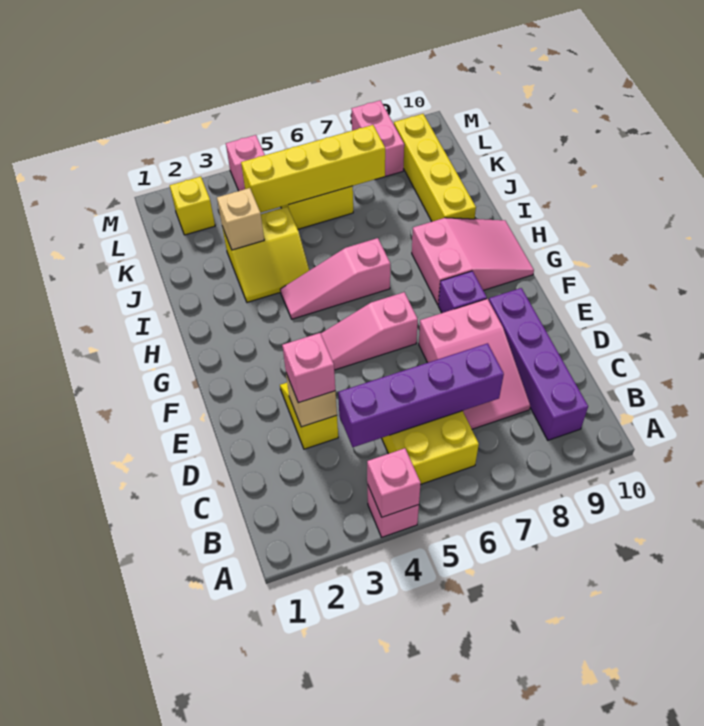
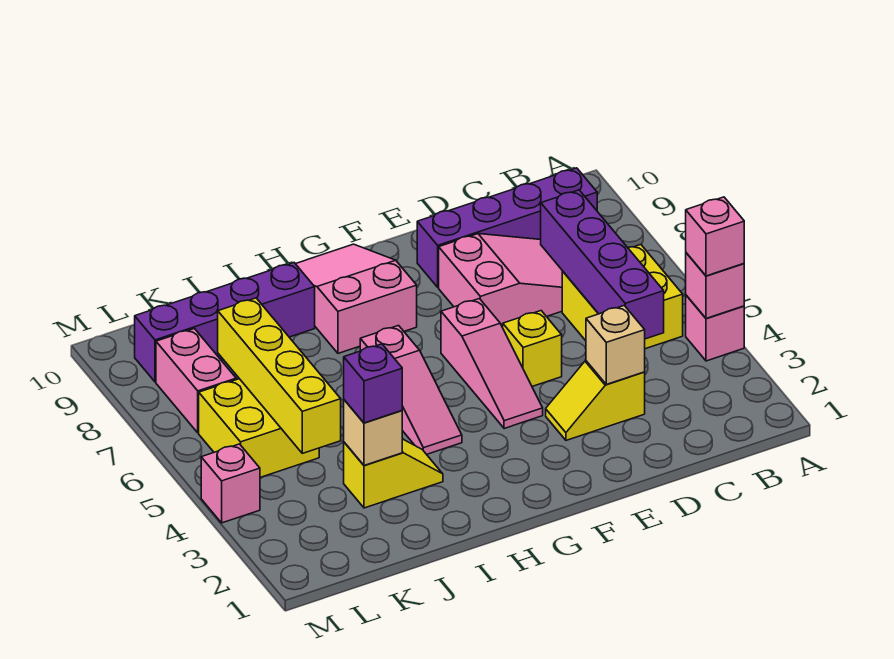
pink 1x1 brick [282,333,335,403] -> pink 1x1 brick moved to [686,197,744,276]
purple 1x1 brick [438,271,487,313] -> purple 1x1 brick moved to [344,344,402,423]
yellow 2x2 slope [222,207,309,302] -> yellow 1x2 slope [344,439,443,508]
yellow 1x4 brick [394,114,476,222] -> purple 1x4 brick [135,263,315,382]
yellow 1x1 brick [170,177,215,235] -> yellow 1x1 brick moved to [503,311,562,386]
pink 1x2 brick [352,100,404,179] -> pink 1x2 brick turned to [156,329,236,433]

